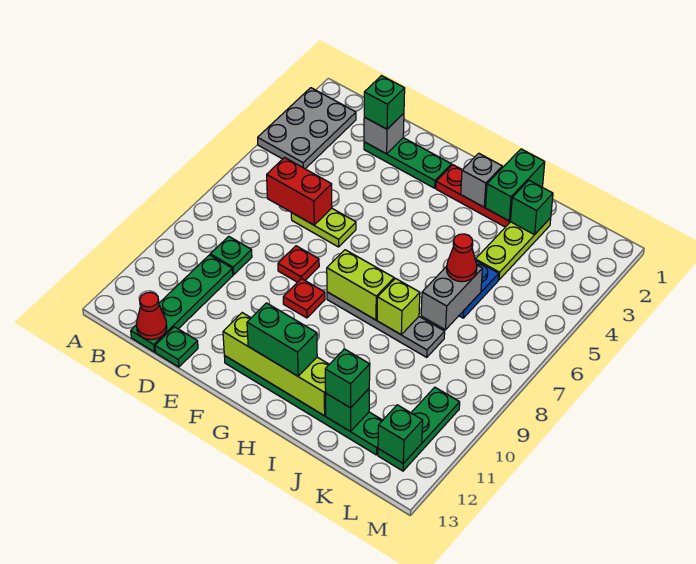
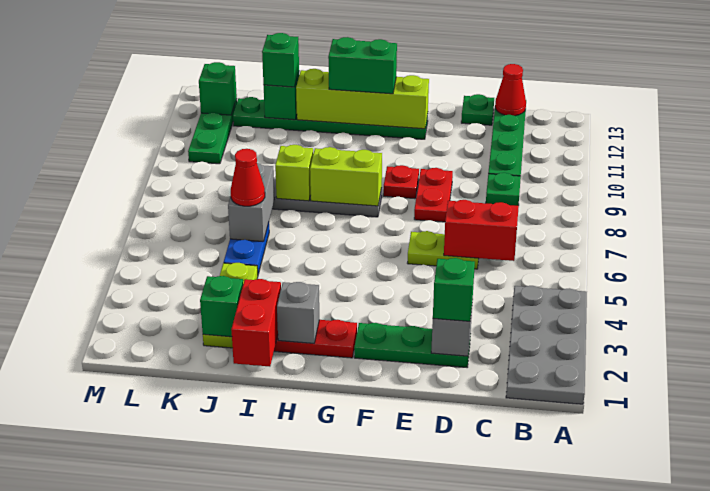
grey 2x3 plate [258,88,356,169] -> grey 2x4 plate [506,286,587,404]
red 1x1 plate [278,246,319,282] -> red 1x2 plate [414,168,453,222]
green 1x2 brick [486,149,545,221] -> red 1x2 brick [231,279,281,367]

